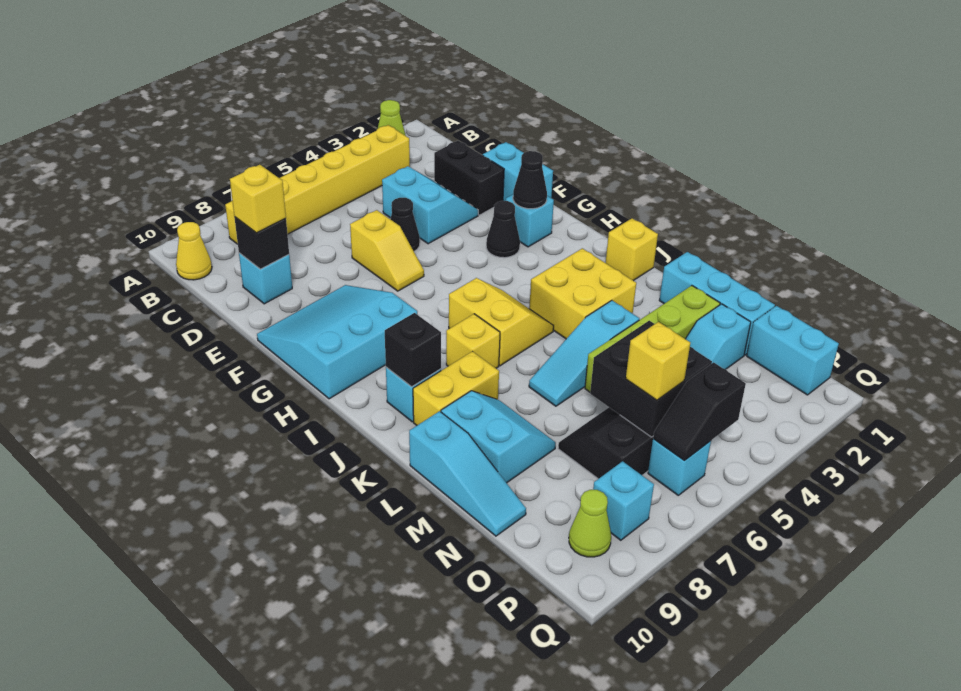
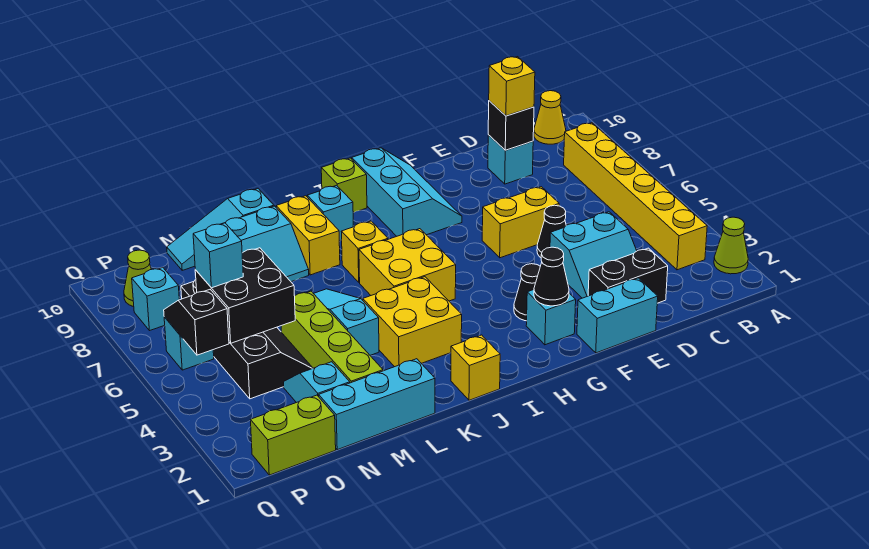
yellow 1x2 slope [350,210,424,291] -> yellow 1x2 brick [482,187,559,258]
cyan 3x3 slope [257,285,417,399] -> cyan 2x3 slope [352,148,462,236]
yellow 2x2 slope [449,278,554,366] -> yellow 2x2 brick [359,229,456,301]
none -> lime 1x1 brick [321,158,367,213]
black 1x1 brick [385,313,441,387] -> none
cyan 1x2 brick [747,306,839,395] -> lime 1x2 brick [251,395,336,475]
yellow 1x1 brick [626,322,690,400] -> cyan 1x1 brick [193,223,243,288]

